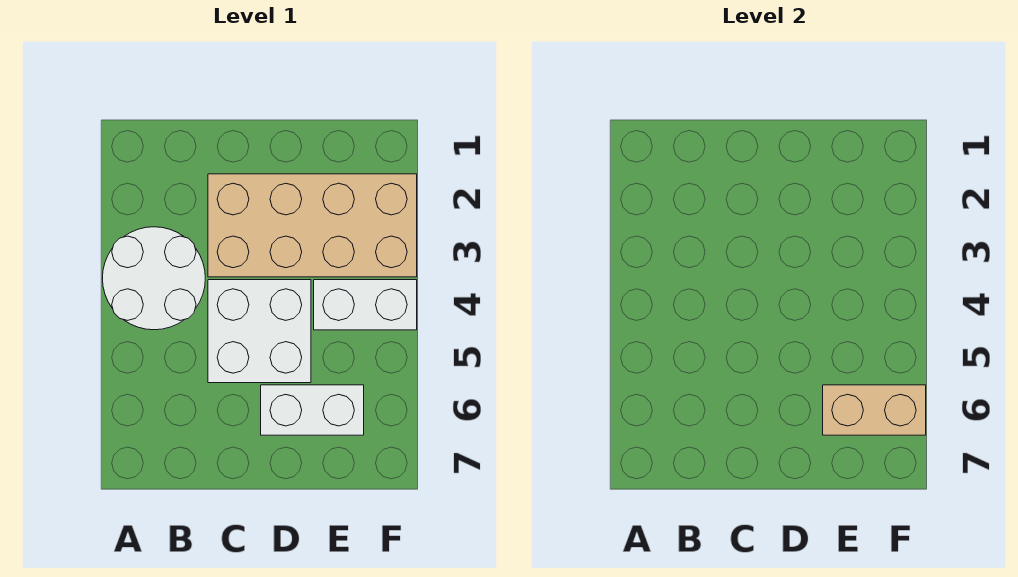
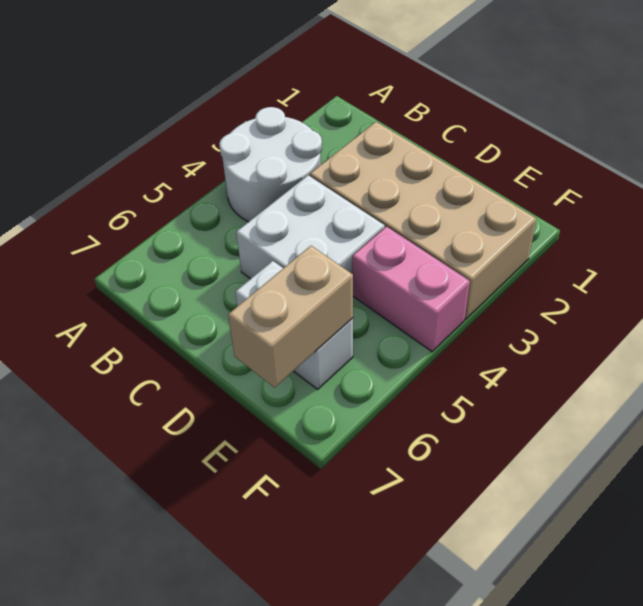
white 1x2 brick [314,280,417,330] -> pink 1x2 brick [352,227,470,352]
tan 1x2 brick [823,385,926,435] -> tan 1x2 brick turned to [228,246,353,387]

